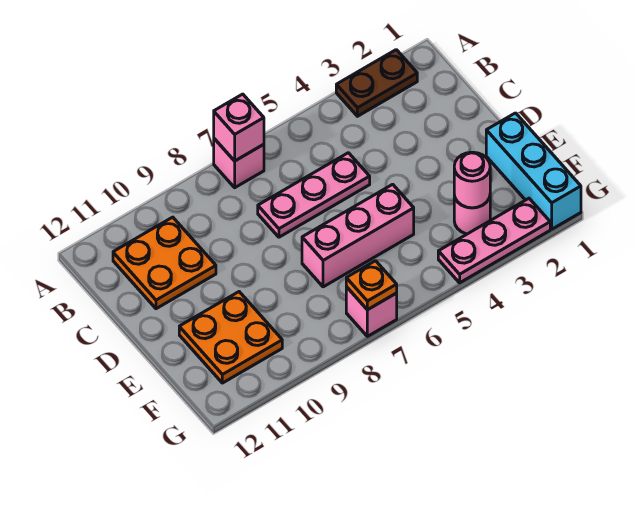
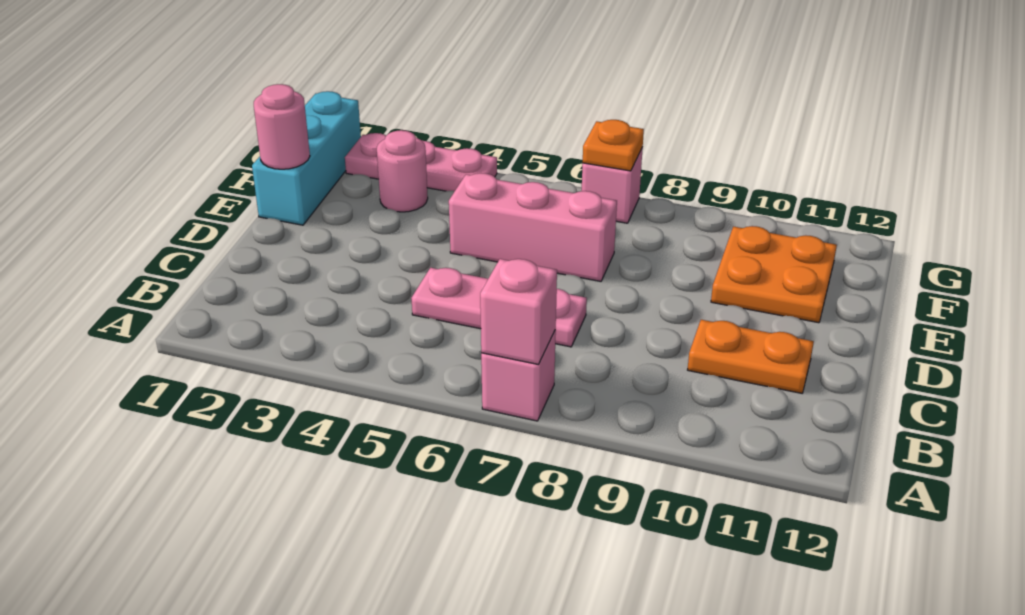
brown 1x2 plate [336,50,417,116] -> none
orange 2x2 plate [113,217,216,309] -> orange 1x2 plate [688,320,814,393]
pink 1x1 round brick [454,152,490,208] -> pink 1x1 round brick moved to [254,84,310,169]

